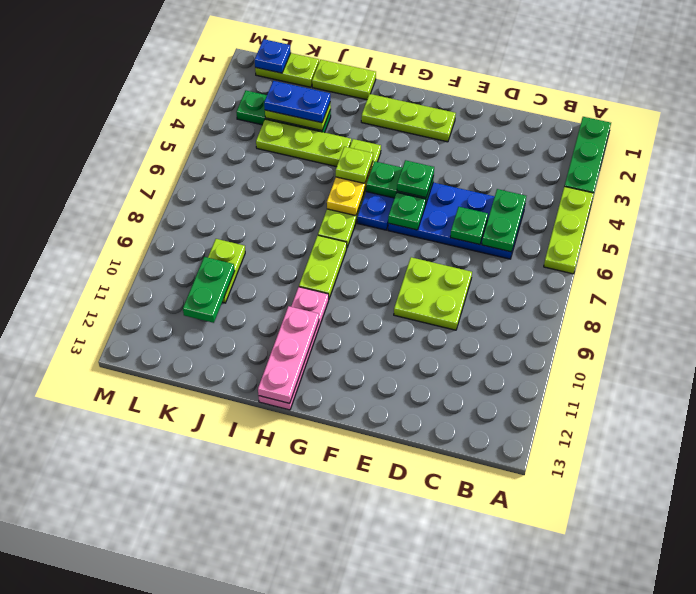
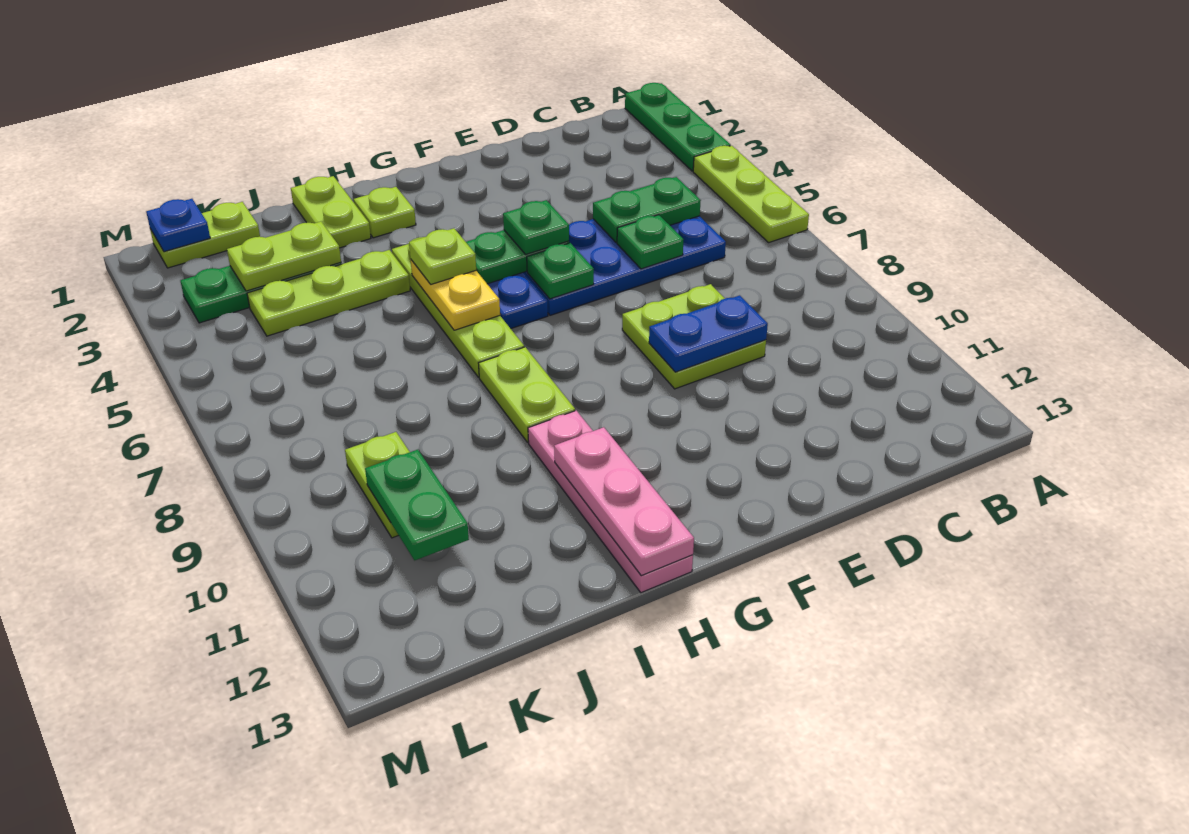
green 1x2 plate [482,189,526,252] -> green 1x2 plate turned to [593,177,701,242]
lime 1x3 plate [361,94,456,142] -> lime 1x1 plate [354,187,416,238]
lime 1x2 plate [312,60,376,100] -> lime 1x2 plate turned to [291,176,371,248]
blue 1x2 plate [264,81,330,123] -> blue 1x2 plate moved to [649,295,768,372]

